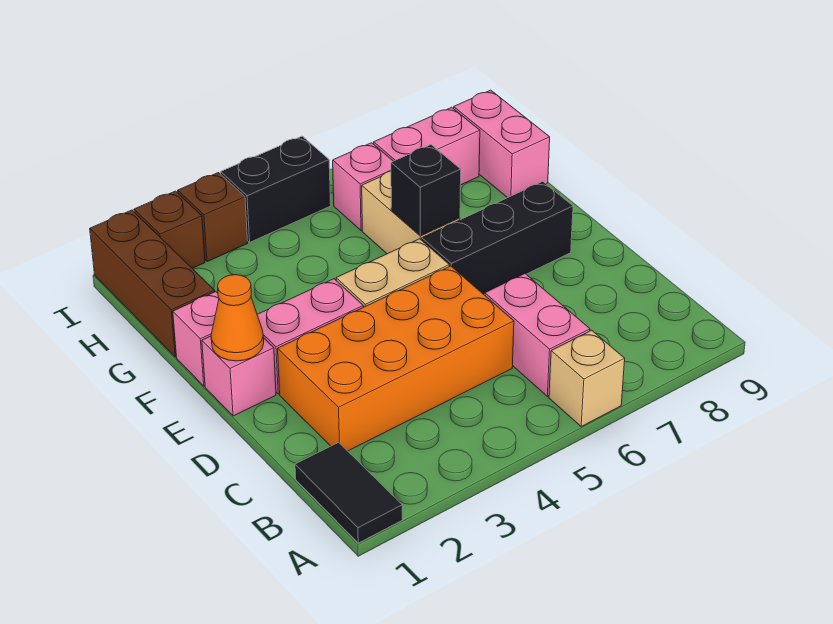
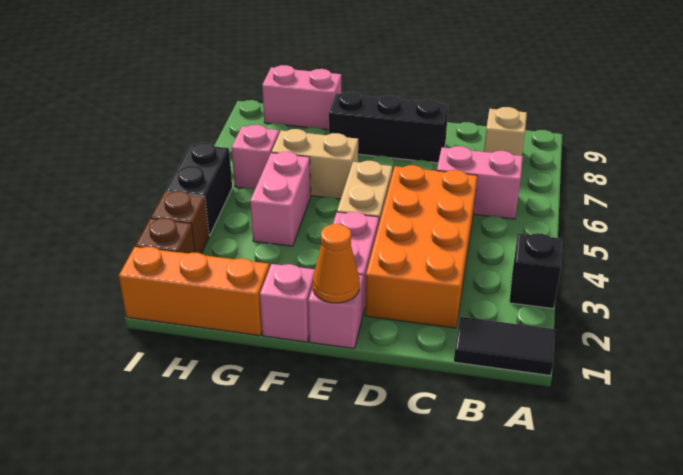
tan 1x1 brick [549,330,625,426] -> tan 1x1 brick moved to [484,107,527,156]
black 1x3 brick [422,181,573,294] -> black 1x3 brick turned to [329,91,448,163]
black 1x1 brick [391,145,461,236] -> black 1x1 brick moved to [509,233,562,309]
brown 1x3 brick [90,210,215,357] -> orange 1x3 brick [119,247,269,336]
pink 1x2 brick [374,107,480,185] -> pink 1x2 brick moved to [250,152,311,246]

